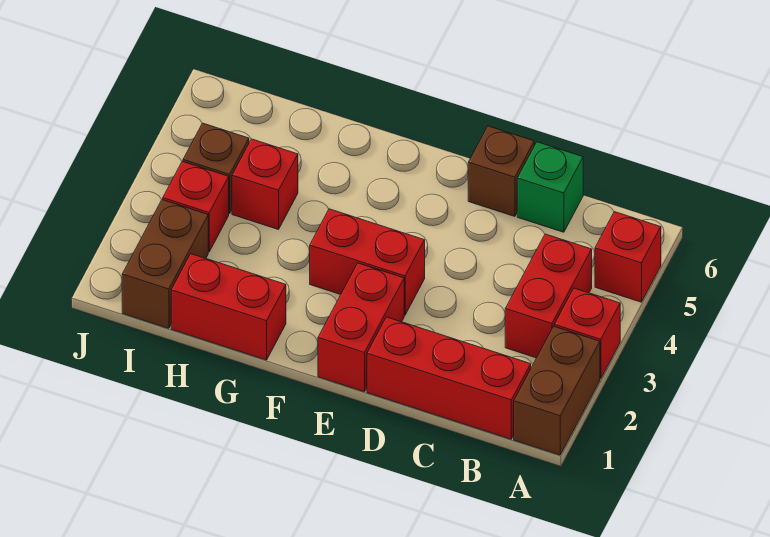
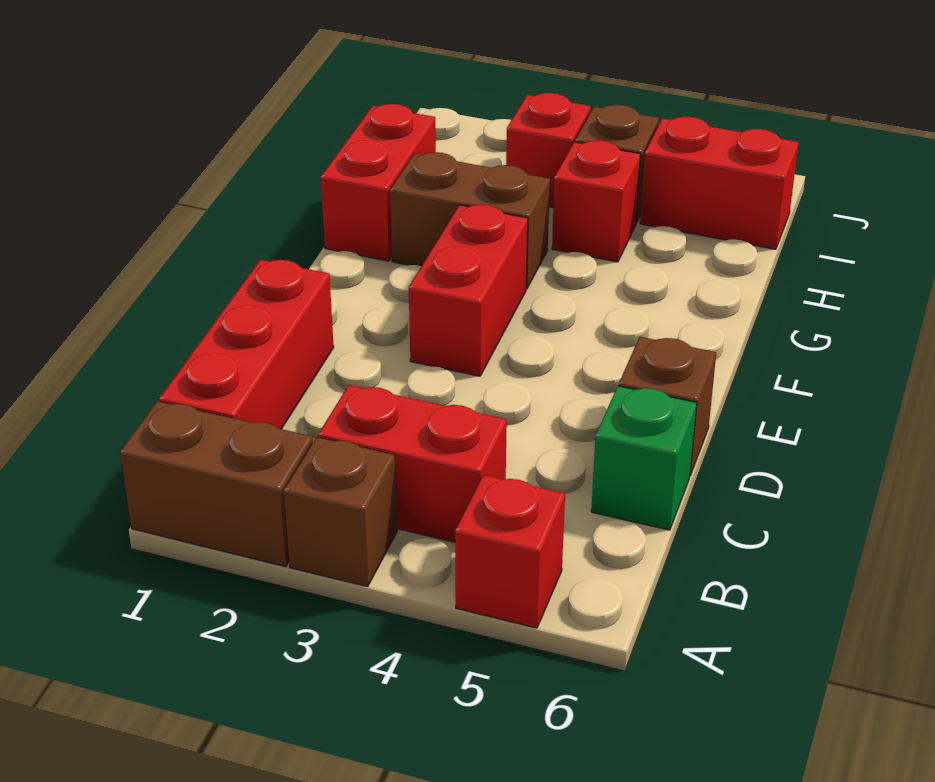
red 1x1 brick [554,288,620,379] -> brown 1x1 brick [284,437,397,587]
red 1x2 brick [318,263,404,392] -> red 1x2 brick moved to [640,117,799,249]
brown 1x2 brick [122,200,208,328] -> brown 1x2 brick moved to [390,152,550,289]

